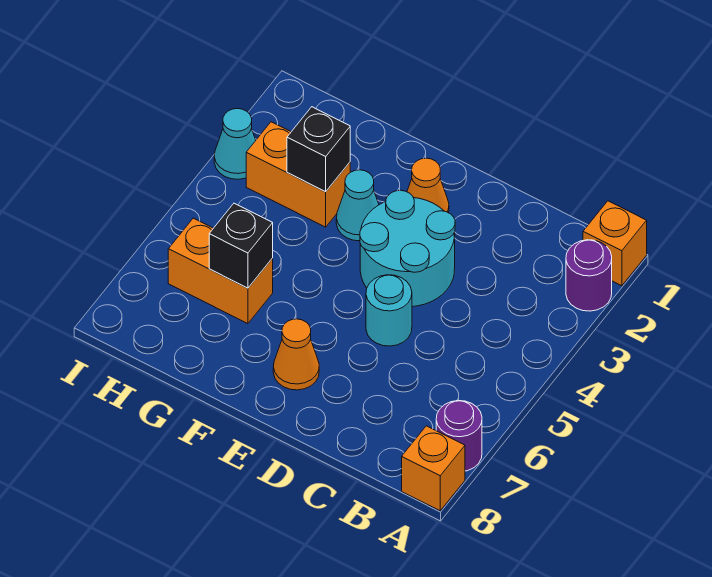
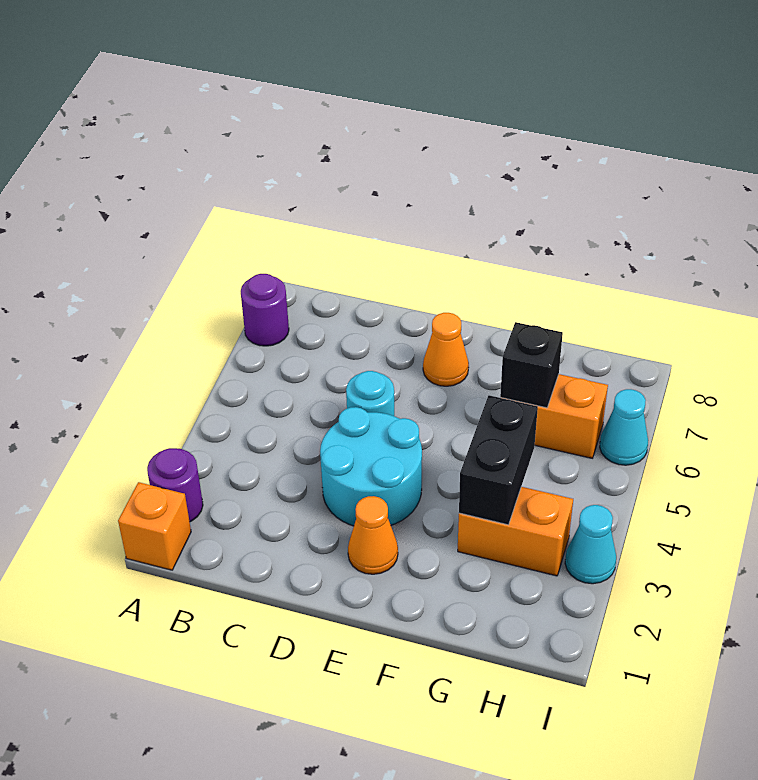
orange 1x1 brick [402,426,465,511] -> none
cyan 1x1 cone [336,170,379,241] -> cyan 1x1 cone moved to [600,389,648,465]
black 1x1 brick [287,107,350,192] -> black 1x2 brick [459,395,538,525]

